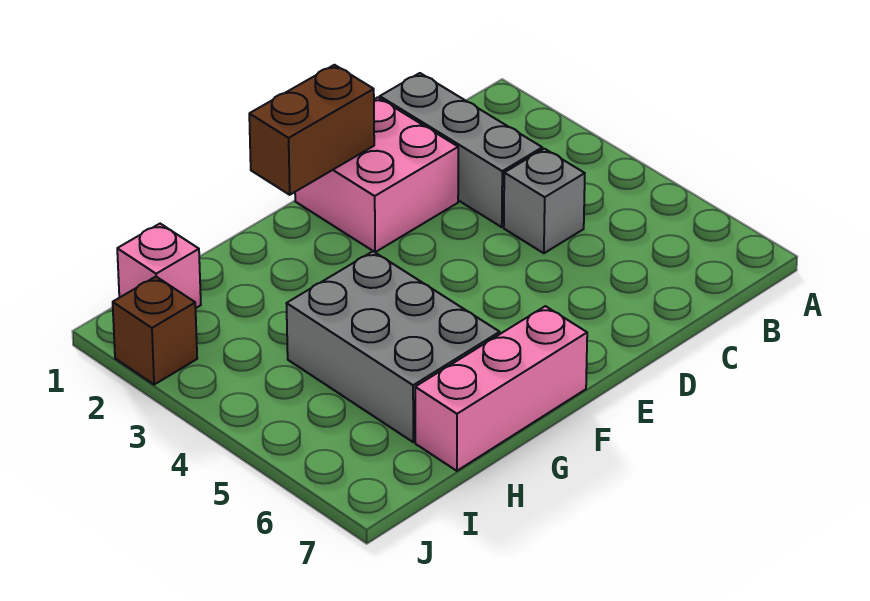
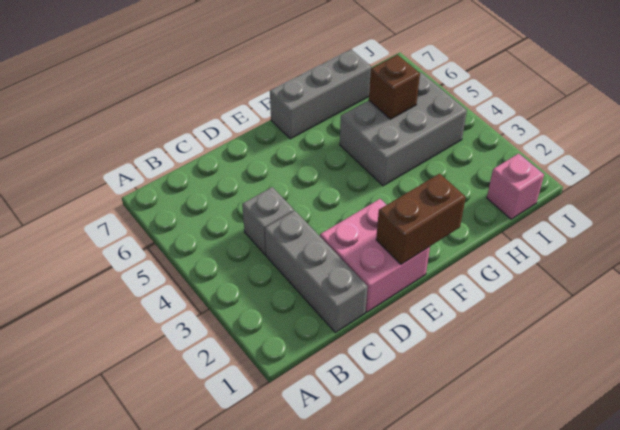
pink 1x3 brick [415,306,587,471] -> grey 1x3 brick [270,50,371,139]
grey 2x3 brick [287,251,500,442] -> grey 2x3 brick turned to [340,73,467,186]
brown 1x1 brick [113,277,197,385] -> brown 1x1 brick moved to [369,55,420,119]

